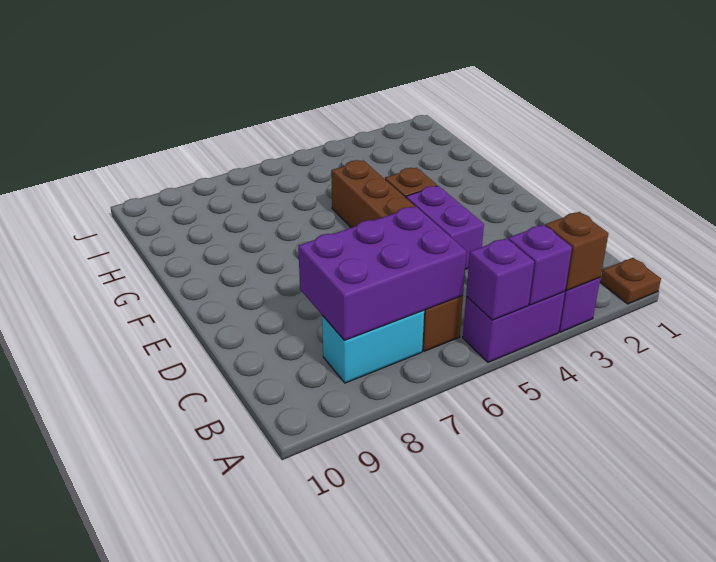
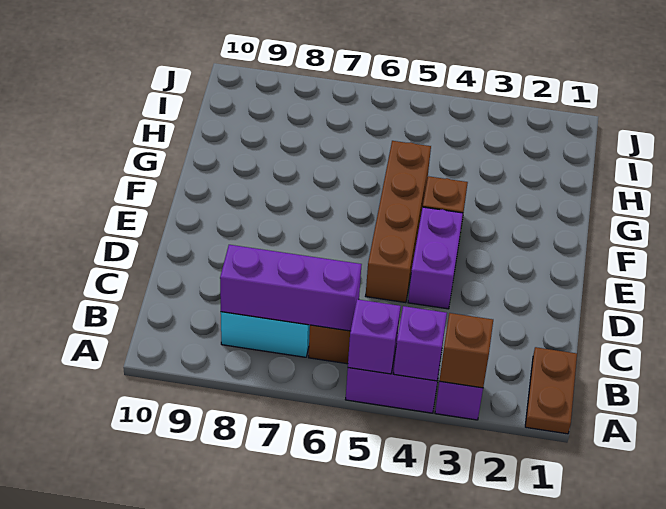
brown 1x1 plate [601,258,661,304] -> brown 1x2 plate [525,347,577,434]
purple 2x3 brick [298,206,467,340] -> purple 1x3 brick [220,245,362,331]

